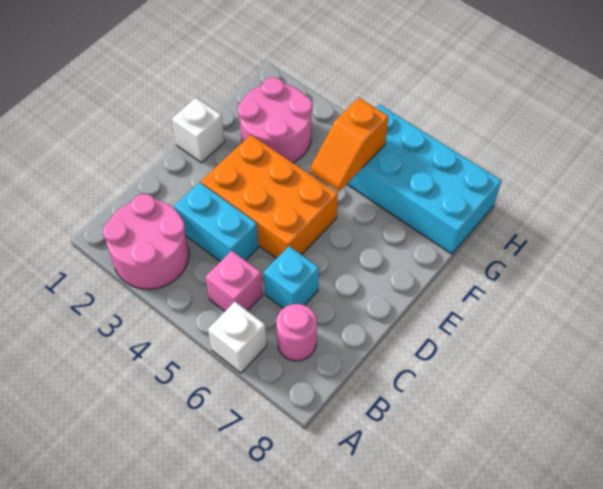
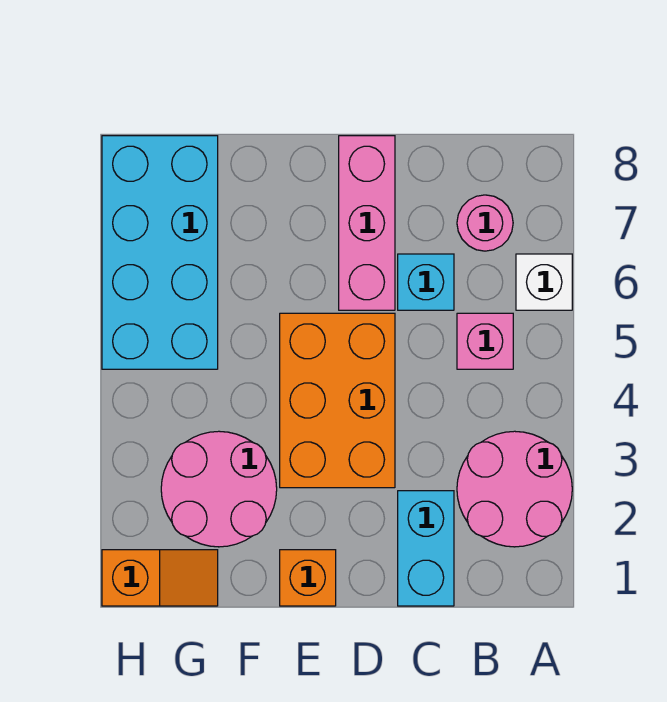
cyan 1x2 brick [174,182,259,262] -> cyan 1x2 brick moved to [398,491,454,606]
none -> pink 1x3 brick [339,136,395,310]
white 1x1 brick [172,98,225,163] -> orange 1x1 brick [280,550,336,606]
orange 1x2 slope [310,98,389,191] -> orange 1x2 slope moved to [102,550,218,606]

